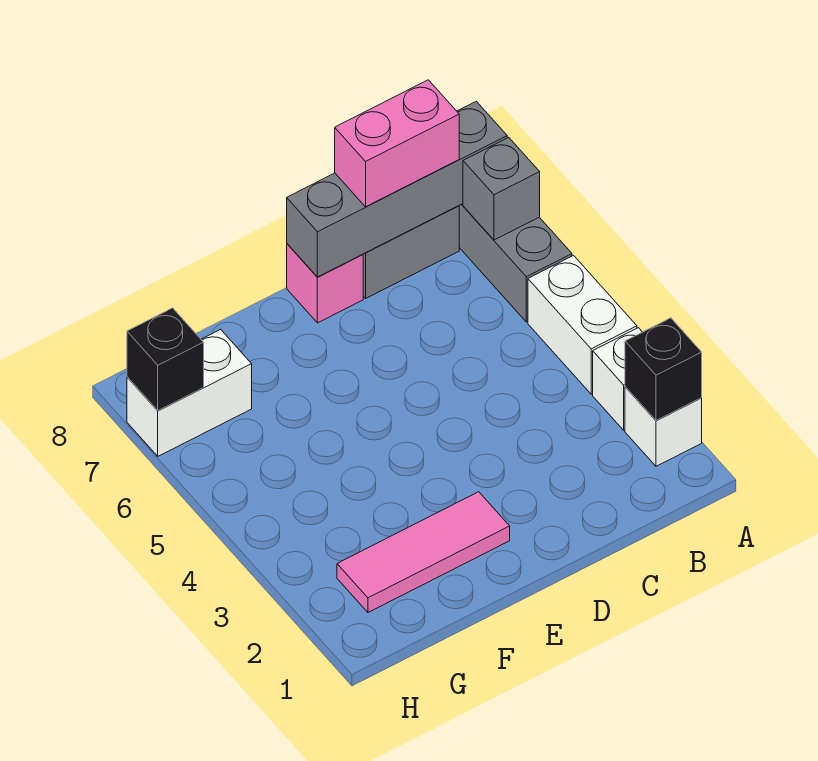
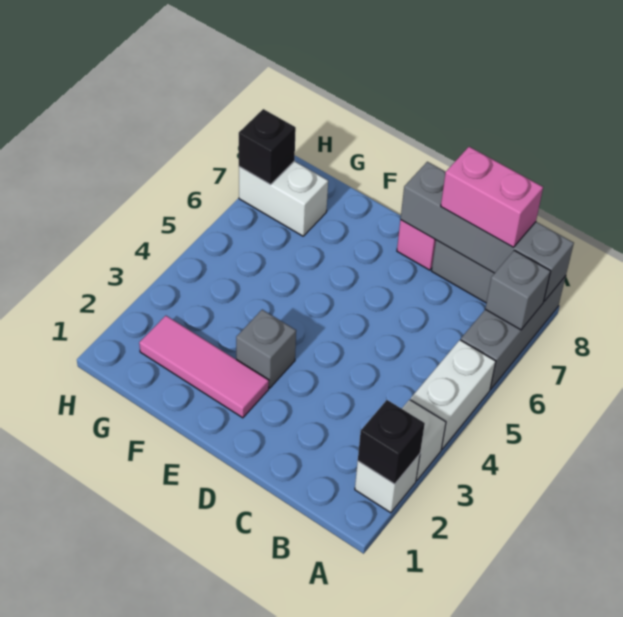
none -> grey 1x1 brick [236,310,296,388]

